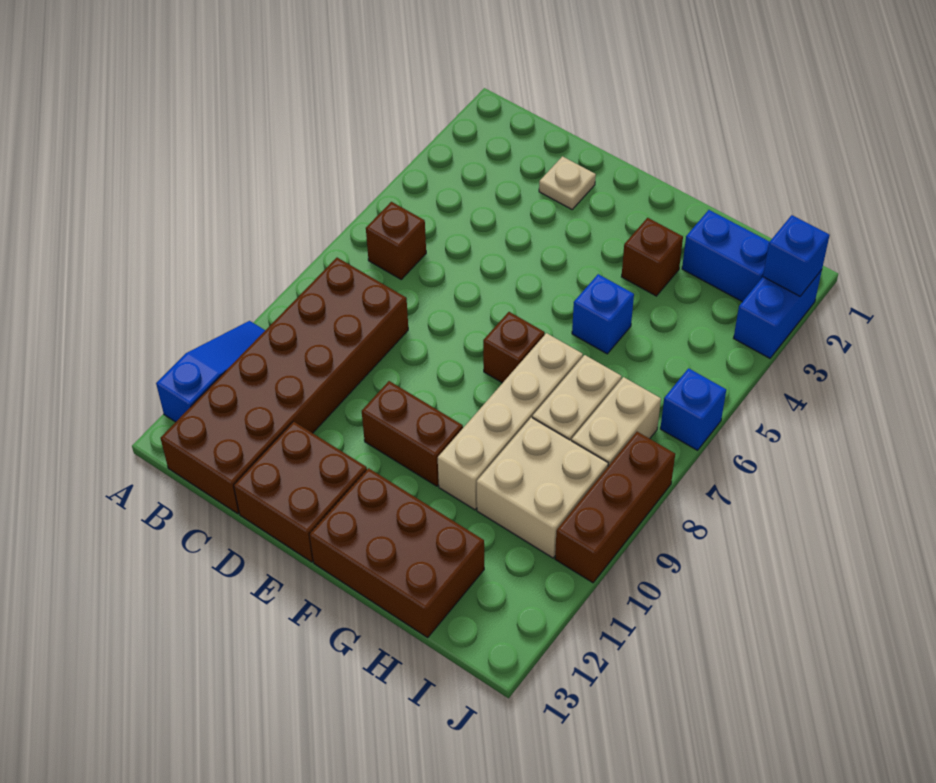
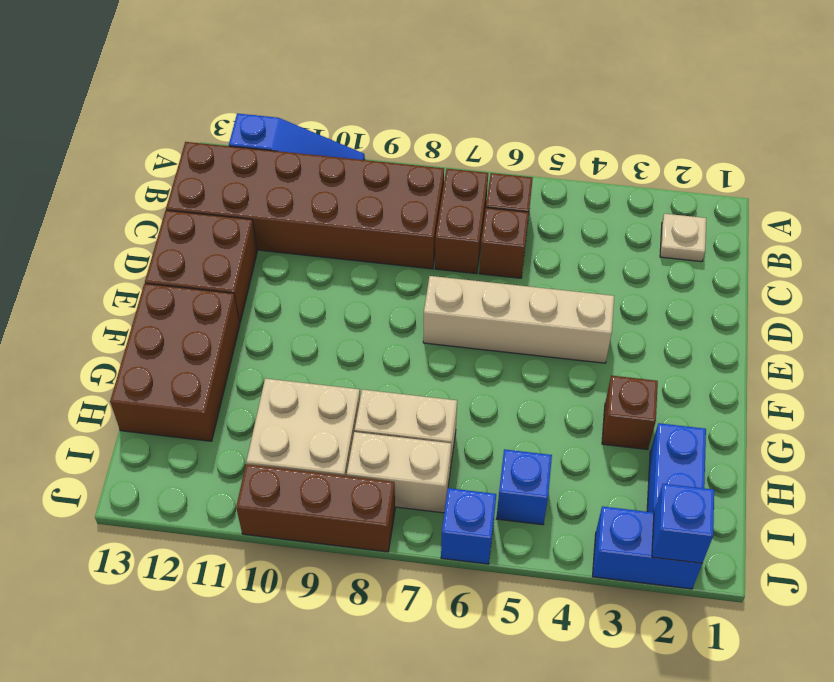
tan 1x1 plate [539,156,596,209] -> tan 1x1 plate moved to [660,214,706,262]
brown 1x2 brick [362,381,463,486] -> brown 1x2 brick moved to [435,169,488,274]
brown 1x1 brick [483,312,545,383] -> brown 1x1 brick moved to [479,208,529,278]
blue 1x1 brick [572,274,634,354] -> blue 1x1 brick moved to [496,449,552,525]
tan 1x4 brick [438,333,583,510] -> tan 1x4 brick moved to [423,276,614,363]

